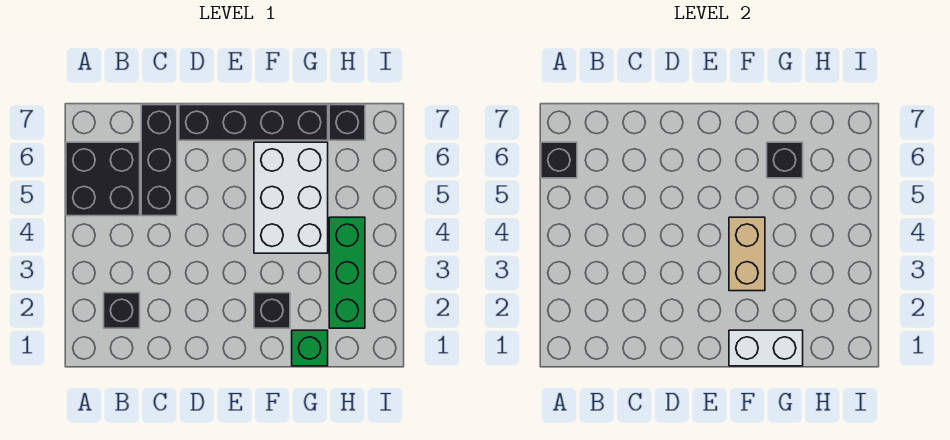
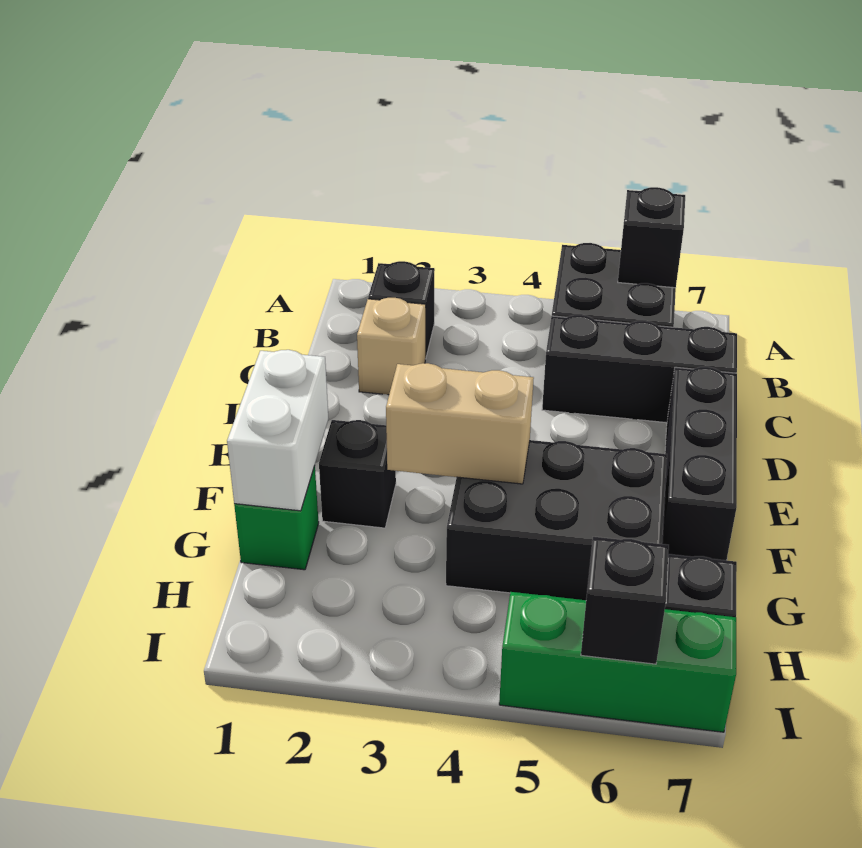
none -> tan 1x1 brick [357,298,426,395]
black 1x4 brick [179,105,328,140] -> black 1x3 brick [662,367,737,560]
white 2x3 brick [254,142,328,253] -> black 2x3 brick [446,440,667,600]
black 1x1 brick [767,142,803,178] -> black 1x1 brick moved to [581,537,669,664]
green 1x3 brick [329,217,365,328] -> green 1x3 brick moved to [499,592,736,732]

